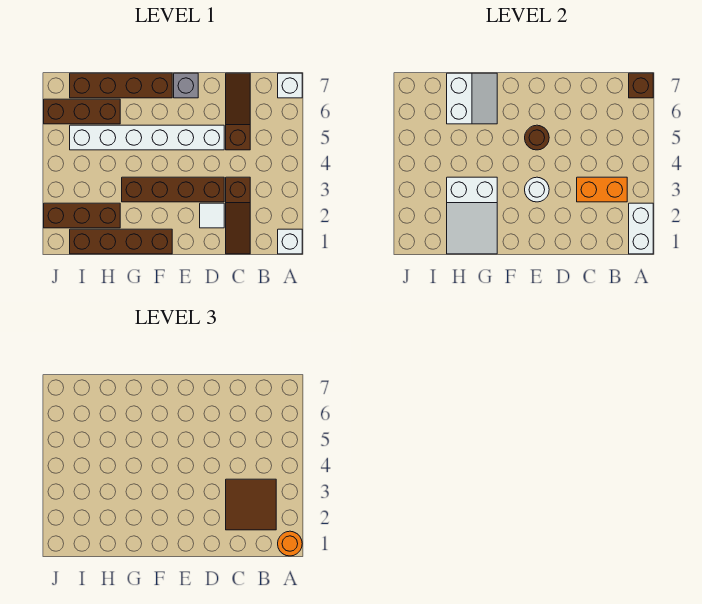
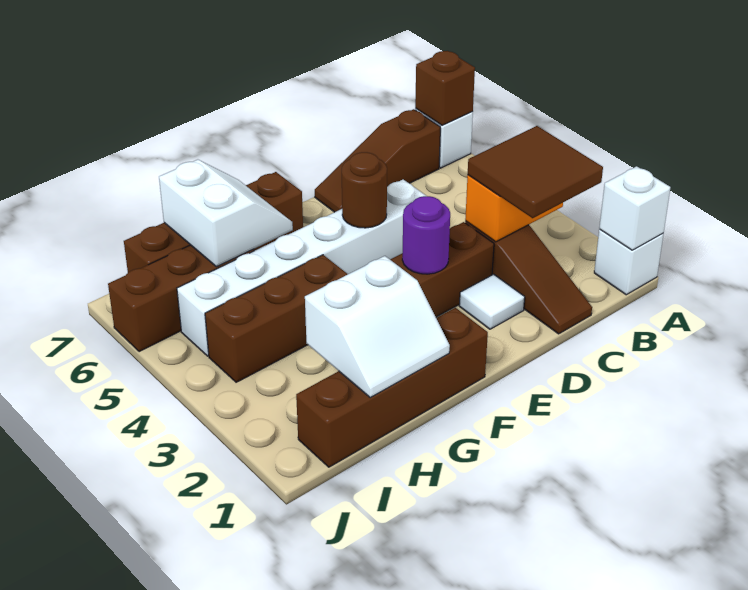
white 1x2 brick [629,203,653,254] -> white 1x1 brick [599,166,670,250]
orange 1x1 round brick [278,531,302,556] -> none
brown 1x3 slope [226,73,250,150] -> brown 1x3 slope turned to [315,109,440,212]
white 1x1 round brick [525,177,549,202] -> purple 1x1 round brick [402,196,450,274]
grey 1x1 brick [174,73,198,98] -> none
white 2x3 slope [447,177,497,254] -> white 2x2 slope [305,256,450,397]
brown 1x3 brick [44,203,120,228] -> brown 1x3 brick moved to [205,255,348,382]

